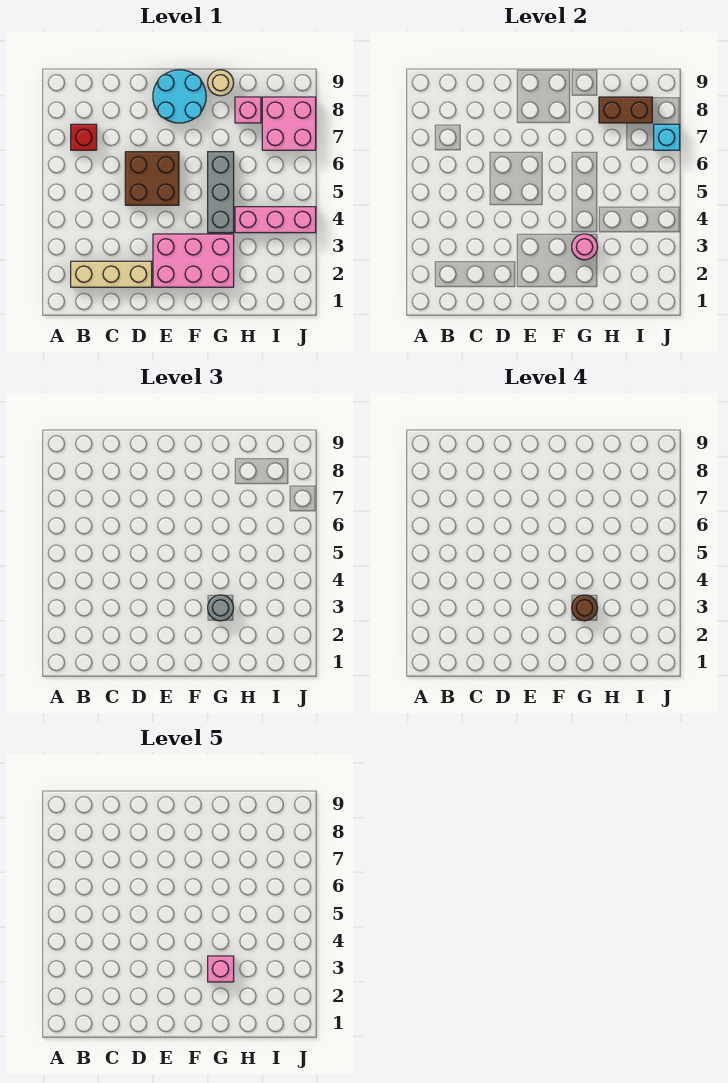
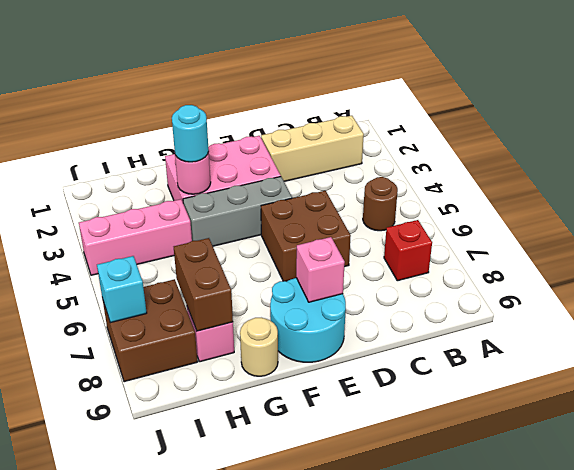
grey 1x1 round brick [208,595,234,621] -> cyan 1x1 round brick [172,105,209,162]
brown 1x1 round brick [572,595,598,621] -> brown 1x1 round brick moved to [363,177,398,231]
pink 1x1 brick [208,956,234,982] -> pink 1x1 brick moved to [296,237,345,302]
grey 1x3 brick [208,152,234,233] -> grey 1x3 brick turned to [183,177,292,246]
brown 1x2 brick [599,97,652,123] -> brown 1x2 brick turned to [174,238,233,331]
pink 2x2 brick [262,97,316,150] -> brown 2x2 brick [103,279,198,382]

